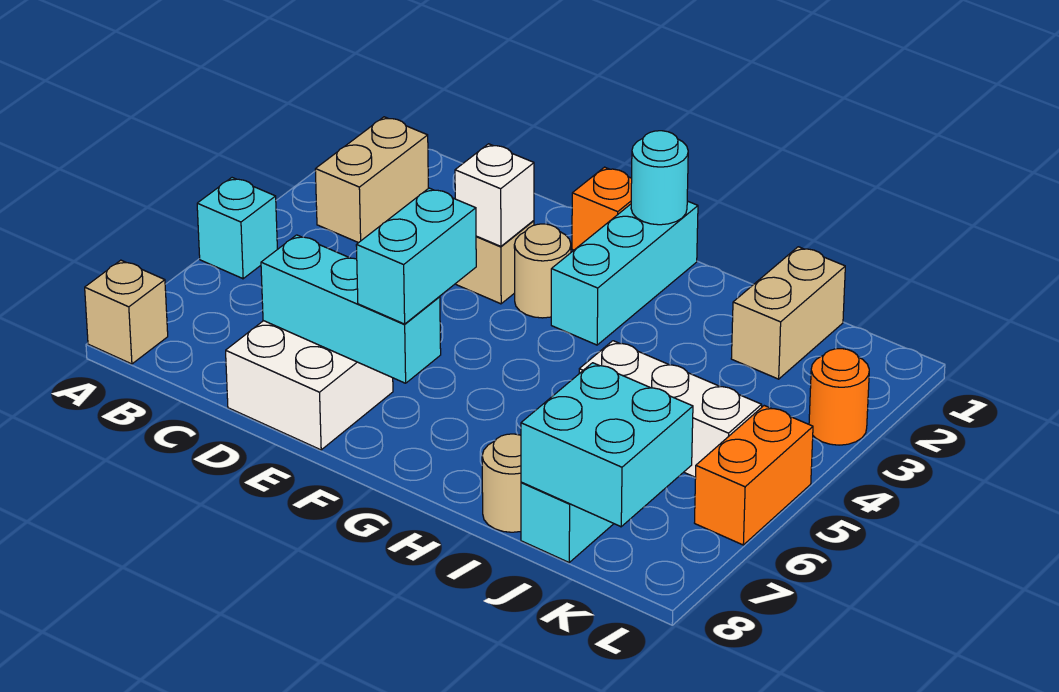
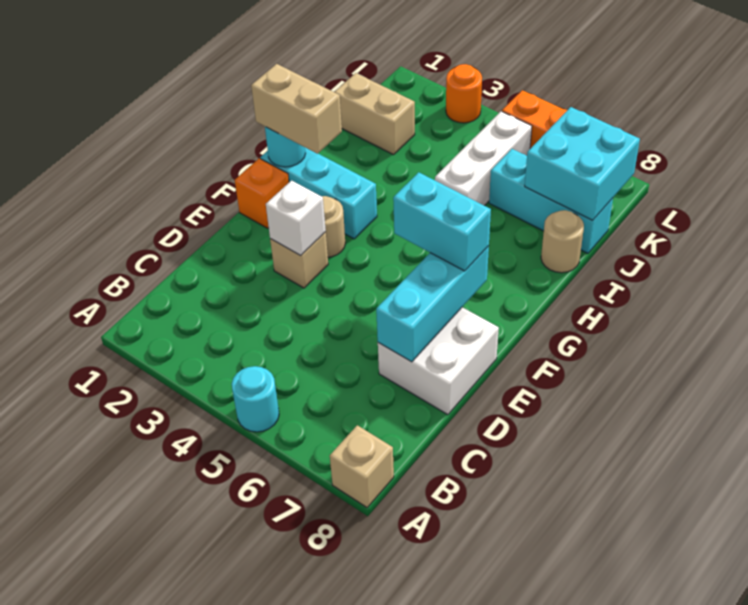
cyan 1x1 brick [197,178,277,279] -> cyan 1x1 round brick [232,366,279,432]
tan 1x2 brick [315,117,428,243] -> tan 1x2 brick moved to [251,64,342,154]

